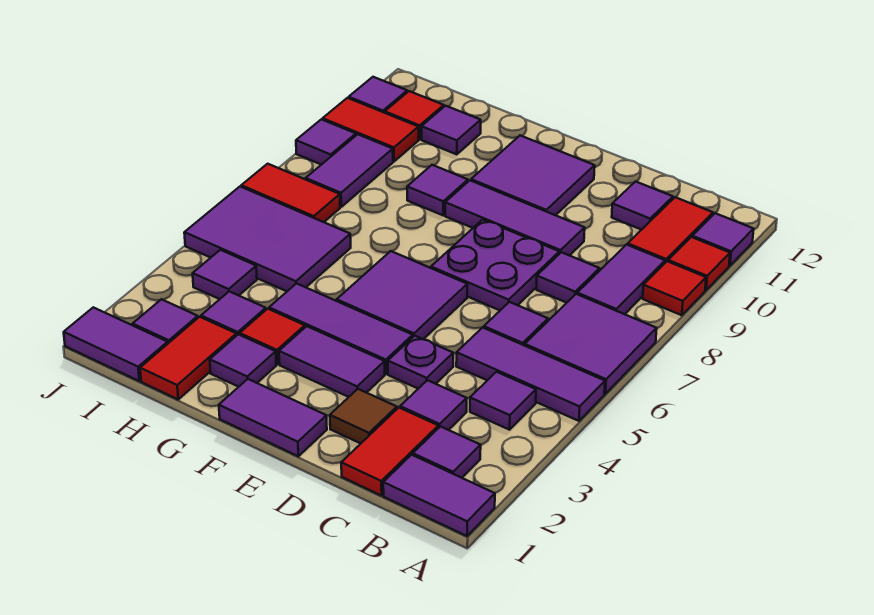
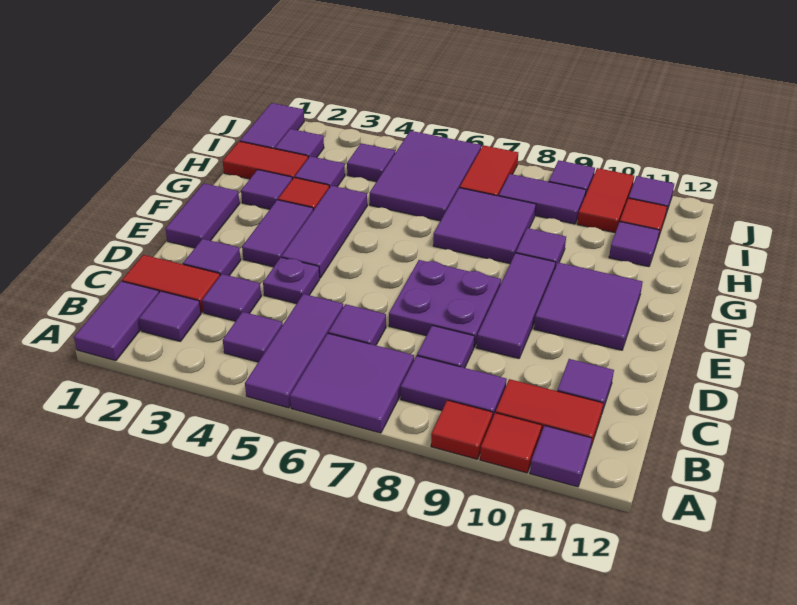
brown 1x1 tile [330,389,397,443] -> purple 1x1 tile [183,239,241,276]
purple 2x2 tile [337,251,467,339] -> purple 2x2 tile moved to [433,188,536,264]

